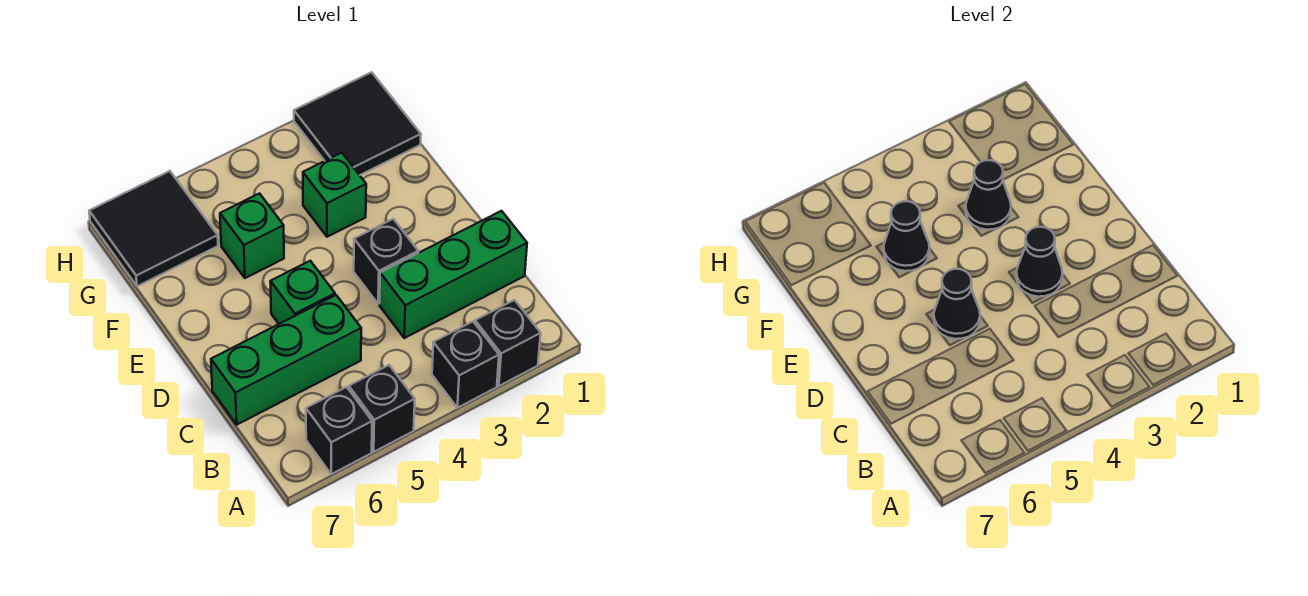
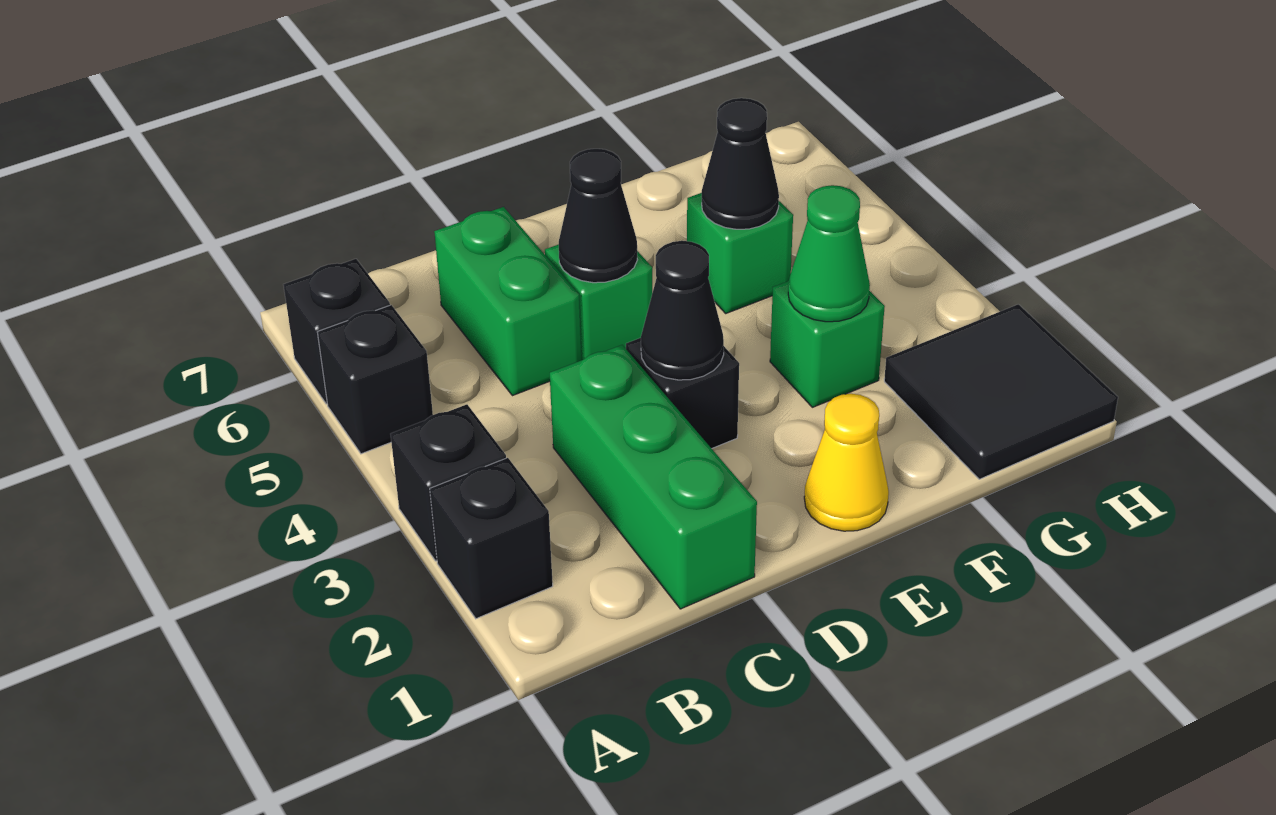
green 1x3 brick [211,295,361,425] -> green 1x2 brick [434,207,581,396]
none -> yellow 1x1 cone [804,394,889,531]
black 1x1 cone [966,160,1011,230] -> green 1x1 cone [788,185,870,322]
black 2x2 tile [89,171,218,286] -> none

